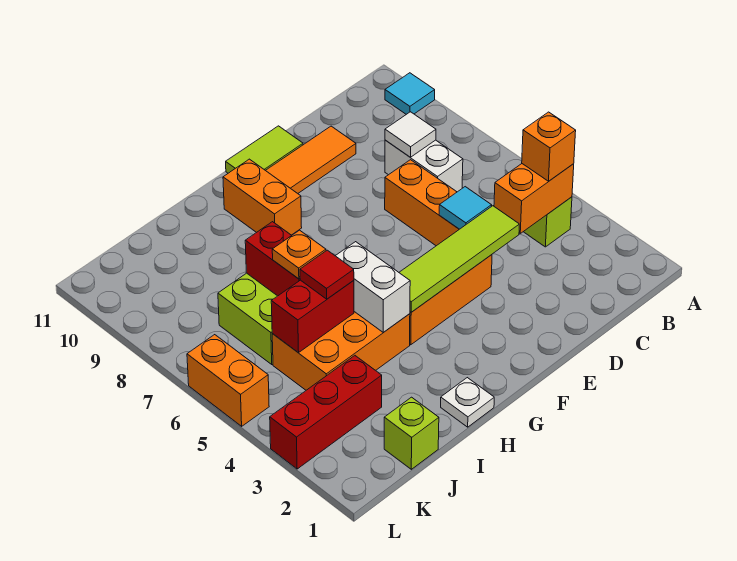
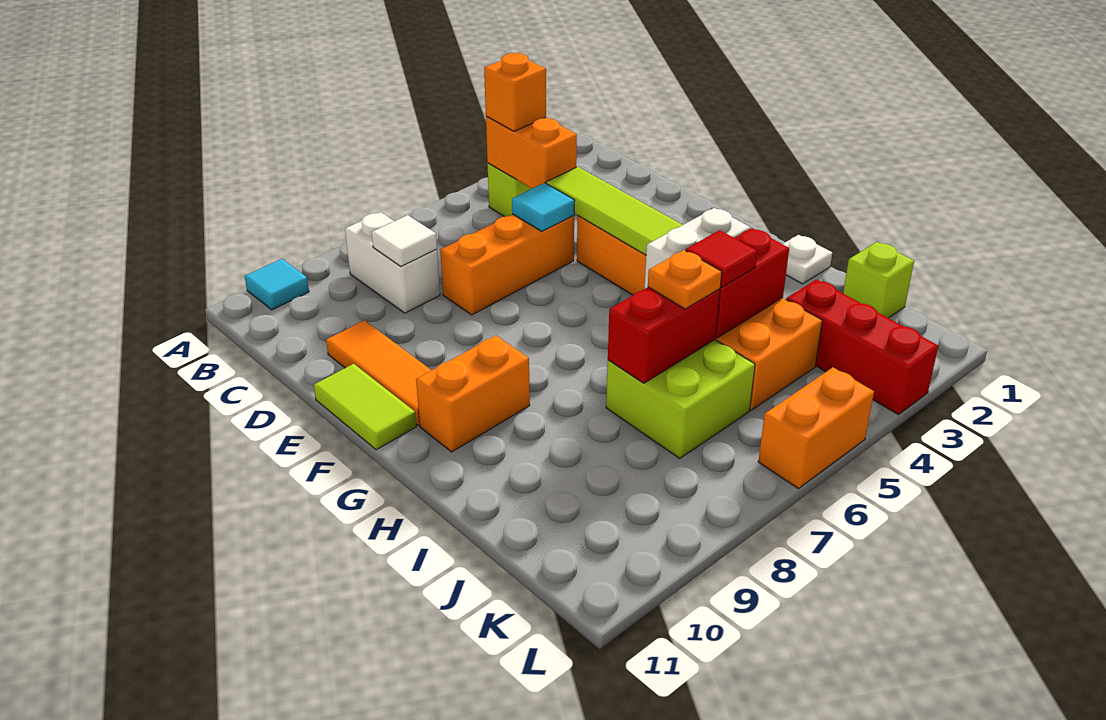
white 1x2 brick [385,140,463,192] -> white 1x2 brick turned to [345,212,440,313]
red 1x2 brick [271,280,354,353] -> red 1x2 brick turned to [716,228,789,338]

